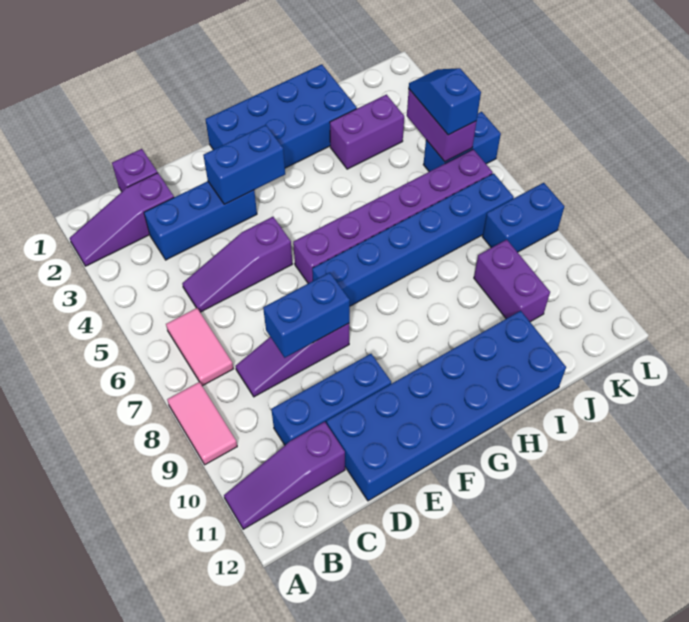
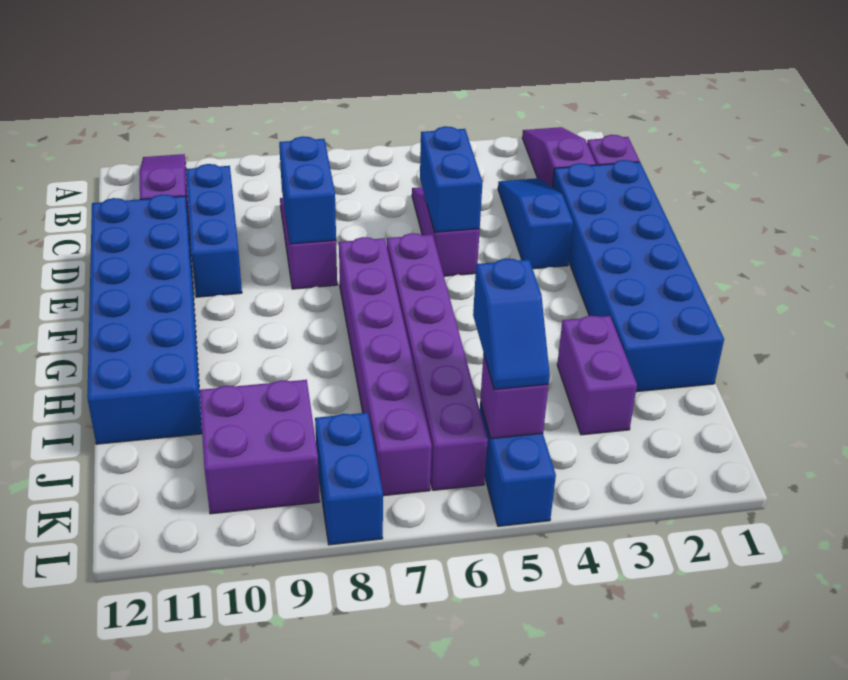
pink 1x2 tile [167,382,237,465] -> none
pink 1x2 tile [166,308,233,386] -> none
blue 1x3 brick [144,181,257,260] -> blue 1x3 slope [498,178,573,269]
blue 1x2 brick [203,125,285,204] -> blue 1x2 brick moved to [420,126,483,232]
blue 2x4 brick [206,64,357,168] -> blue 2x6 brick [553,160,724,392]
blue 1x6 brick [312,173,514,306] -> purple 1x6 brick [339,237,432,496]
purple 1x2 brick [474,240,550,322] -> purple 2x2 brick [200,380,320,514]
purple 1x2 brick [407,89,476,162] -> purple 1x1 brick [480,354,549,439]
blue 1x2 slope [409,68,481,135] -> blue 1x2 slope turned to [473,258,550,389]

